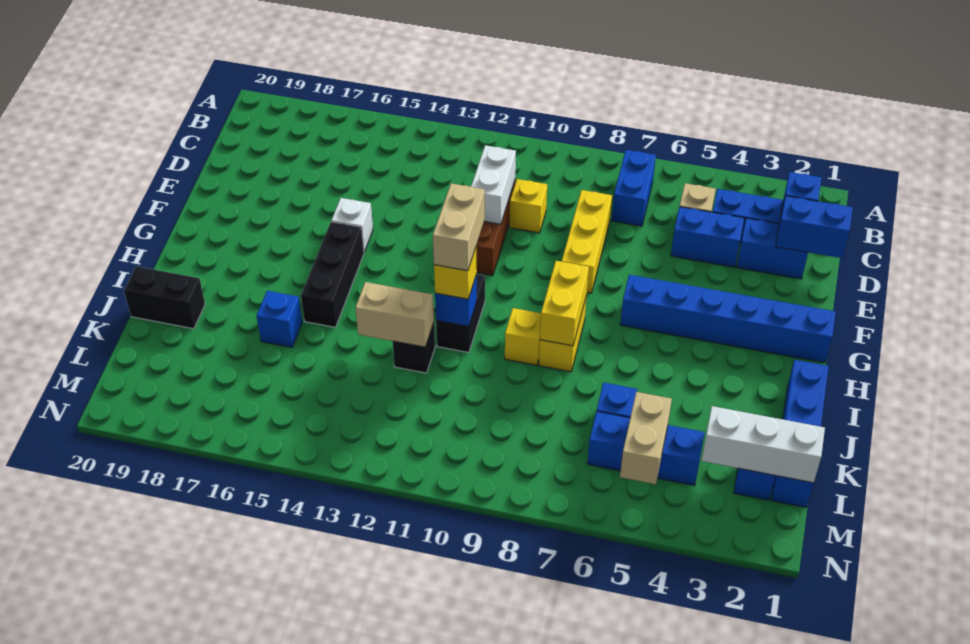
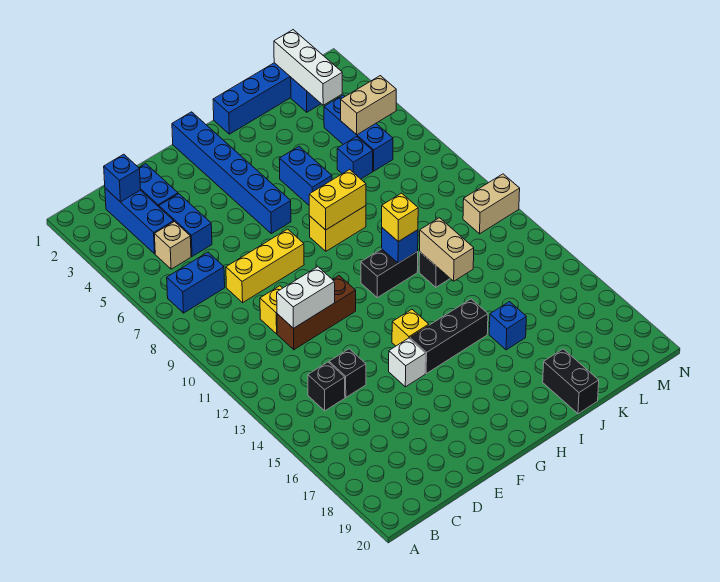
none -> black 1x1 brick [308,362,345,411]
blue 1x2 brick [776,196,853,258] -> blue 1x2 brick moved to [279,147,332,205]
none -> black 1x1 brick [329,349,366,397]
tan 1x2 brick [433,183,485,271] -> tan 1x2 brick moved to [463,174,520,234]
yellow 1x1 brick [505,308,541,365] -> yellow 1x1 brick moved to [392,310,429,346]

